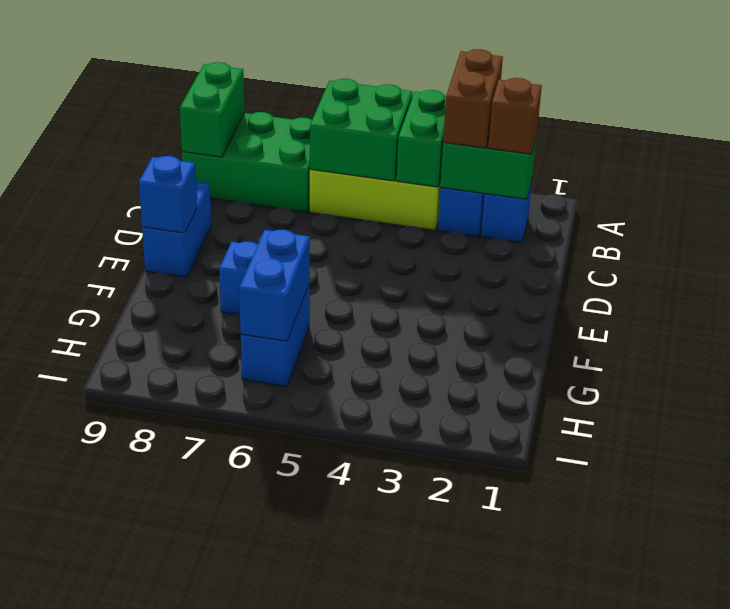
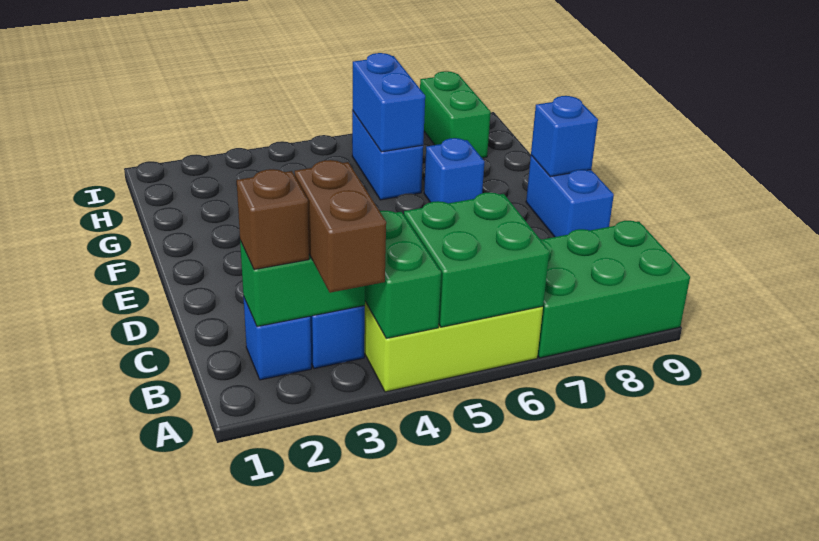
green 1x2 brick [180,62,244,157] -> green 1x2 brick moved to [420,71,491,158]

